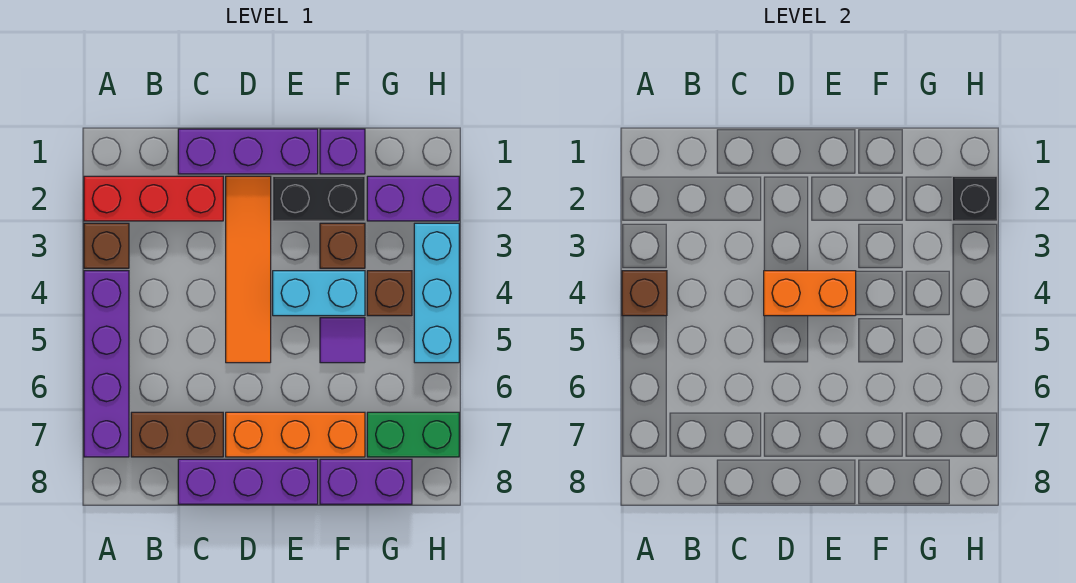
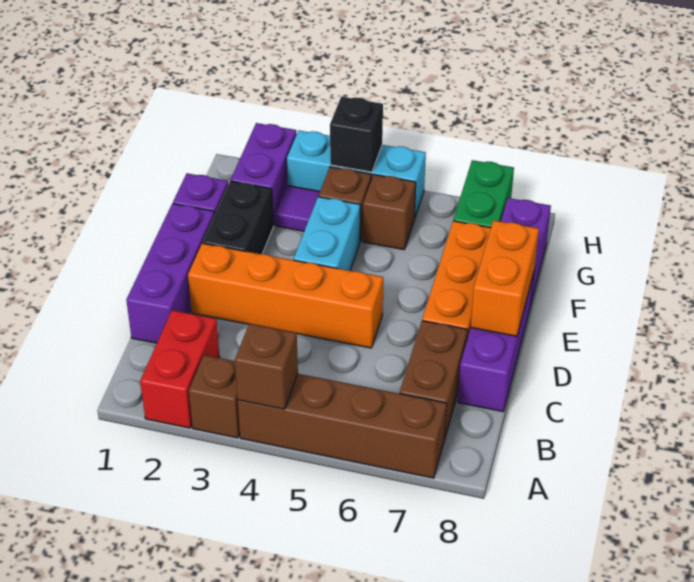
red 1x3 brick [84,176,223,221] -> red 1x2 brick [140,310,220,428]
purple 1x4 brick [84,271,129,457] -> brown 1x4 brick [238,374,447,478]
orange 1x4 tile [226,176,271,363] -> orange 1x4 brick [188,243,383,348]
orange 1x2 brick [764,271,856,316] -> orange 1x2 brick moved to [471,220,539,336]
brown 1x1 brick [320,223,365,268] -> brown 1x1 brick moved to [363,175,416,250]
purple 1x1 tile [320,318,365,363] -> purple 1x1 tile moved to [275,186,320,231]
black 1x1 brick [952,176,997,221] -> black 1x1 brick moved to [330,97,383,172]

